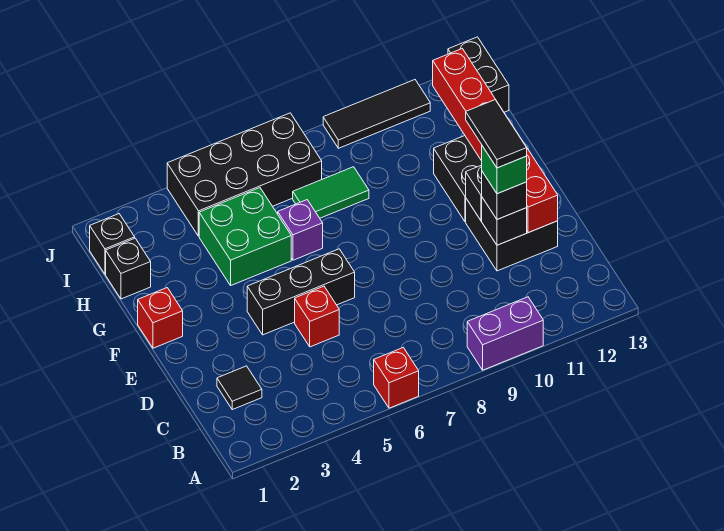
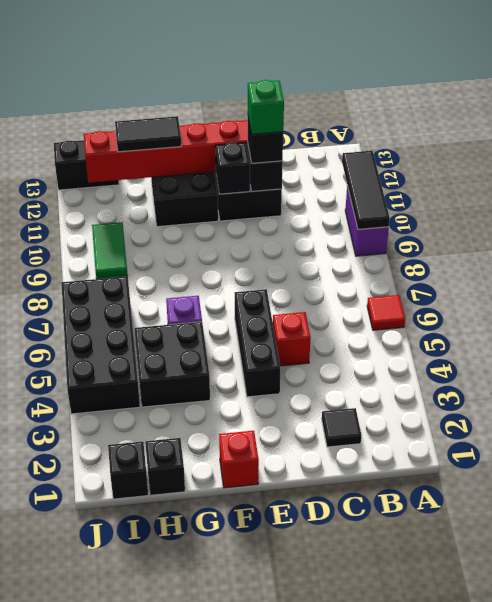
red 1x1 brick [374,348,419,408] -> red 1x1 tile [367,295,405,330]
black 1x2 tile [466,100,527,168] -> black 1x2 tile moved to [115,116,181,152]
green 2x2 brick [199,188,291,285] -> black 2x2 brick [134,322,210,407]
green 1x2 tile [293,167,369,218] -> green 1x2 tile moved to [92,222,128,279]
black 1x3 tile [323,80,430,148] -> black 1x3 tile moved to [342,151,390,229]

